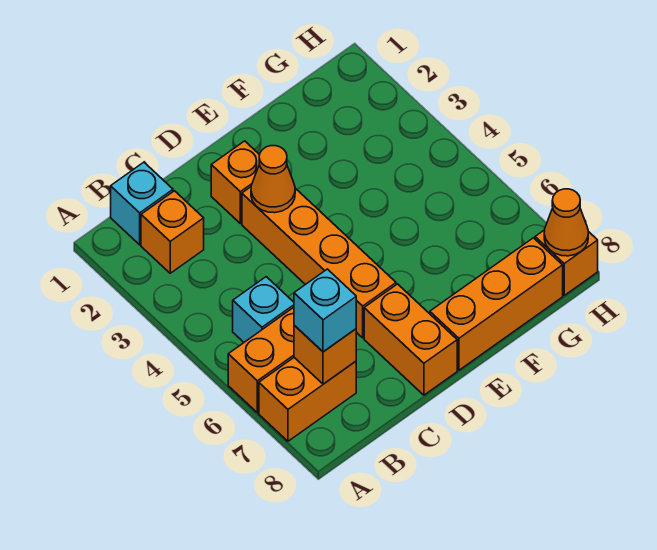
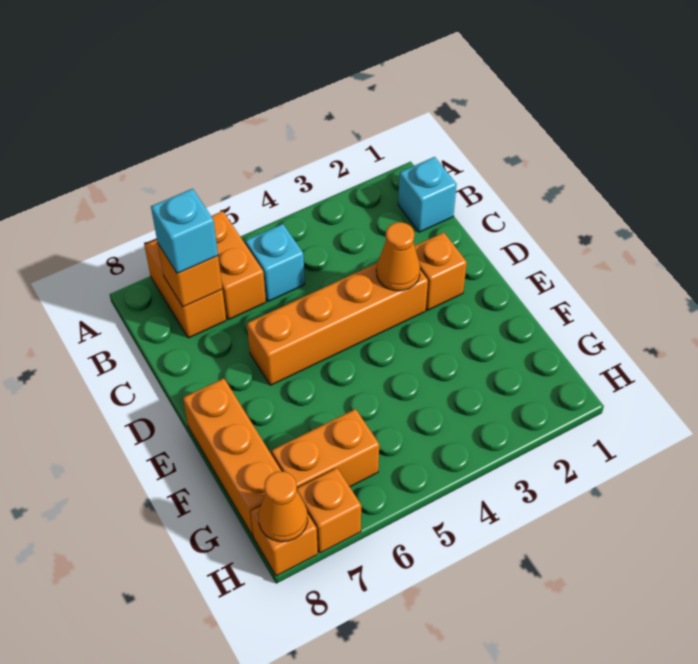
orange 1x1 brick [141,191,204,273] -> orange 1x1 brick moved to [297,468,361,553]
orange 1x2 brick [364,284,457,395] -> orange 1x2 brick moved to [272,409,379,488]

